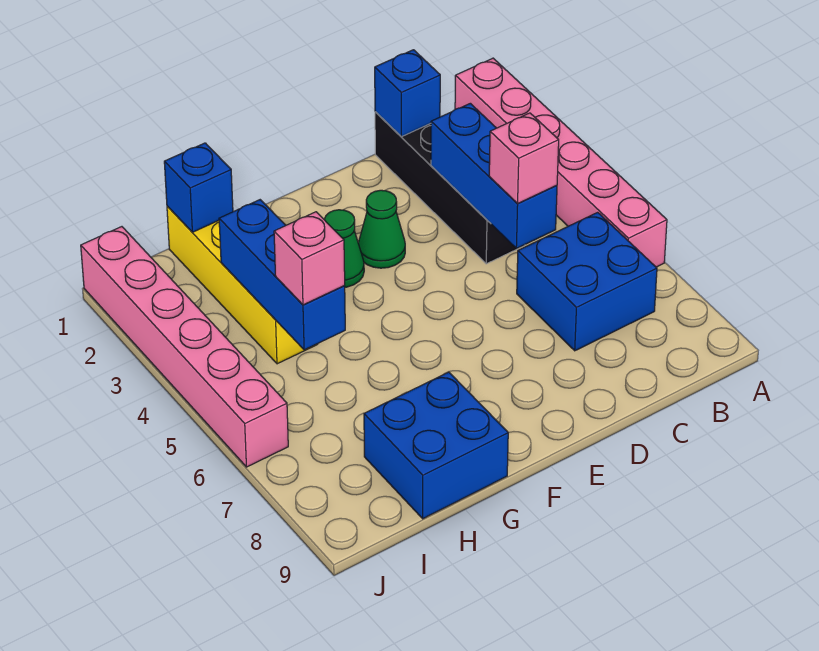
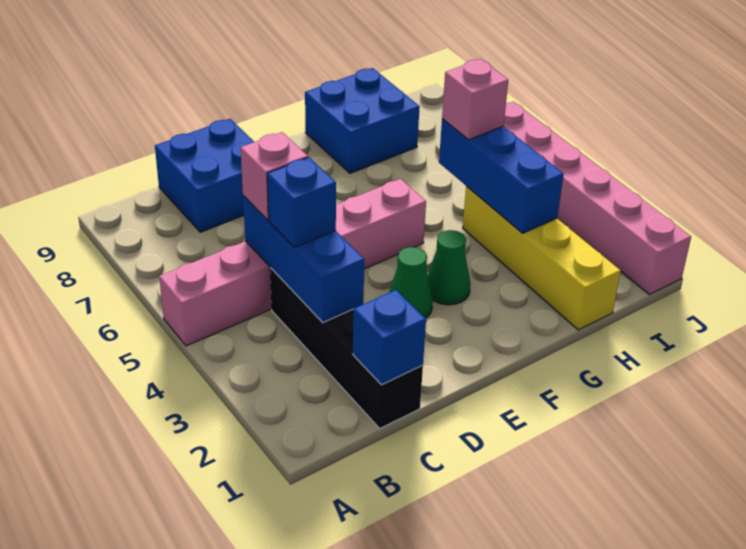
pink 1x6 brick [455,58,667,267] -> pink 1x6 brick turned to [159,179,426,346]
blue 2x2 brick [517,212,657,351] -> blue 2x2 brick moved to [155,119,254,232]
blue 1x1 brick [164,143,233,232] -> blue 1x1 brick moved to [267,157,336,247]

